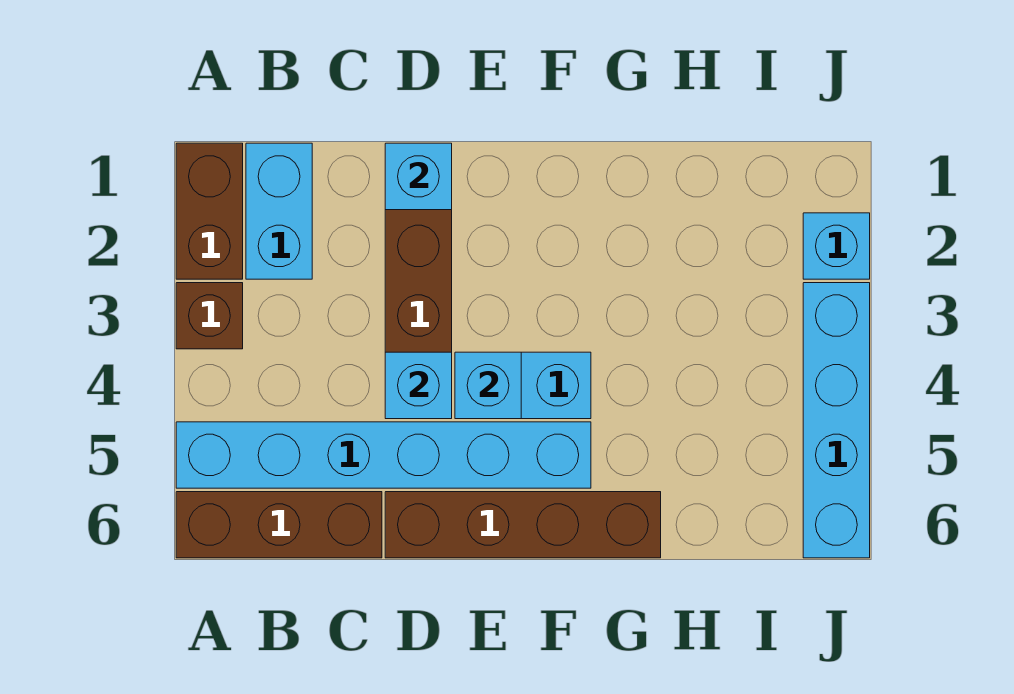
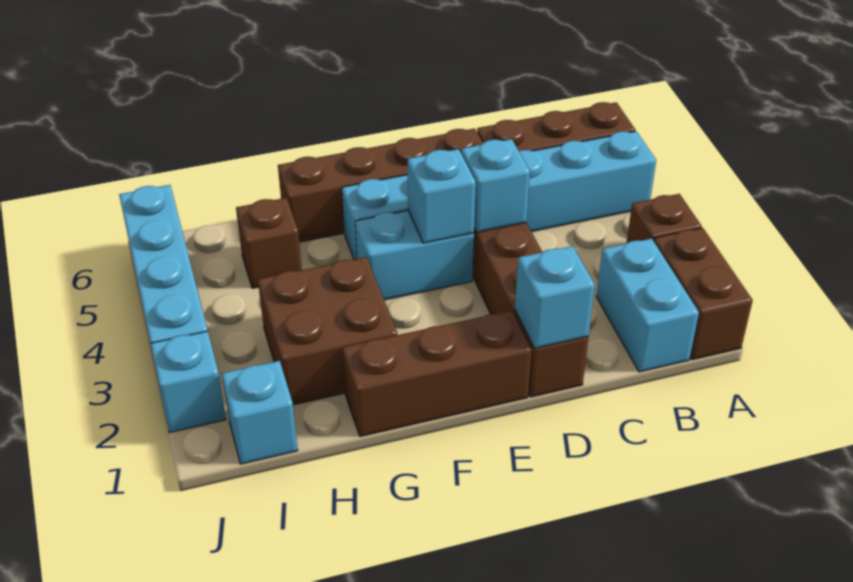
none -> brown 1x3 brick [342,311,532,436]
none -> brown 2x2 brick [258,257,397,405]
none -> brown 1x1 brick [236,198,302,288]
none -> cyan 1x1 brick [222,361,298,464]

